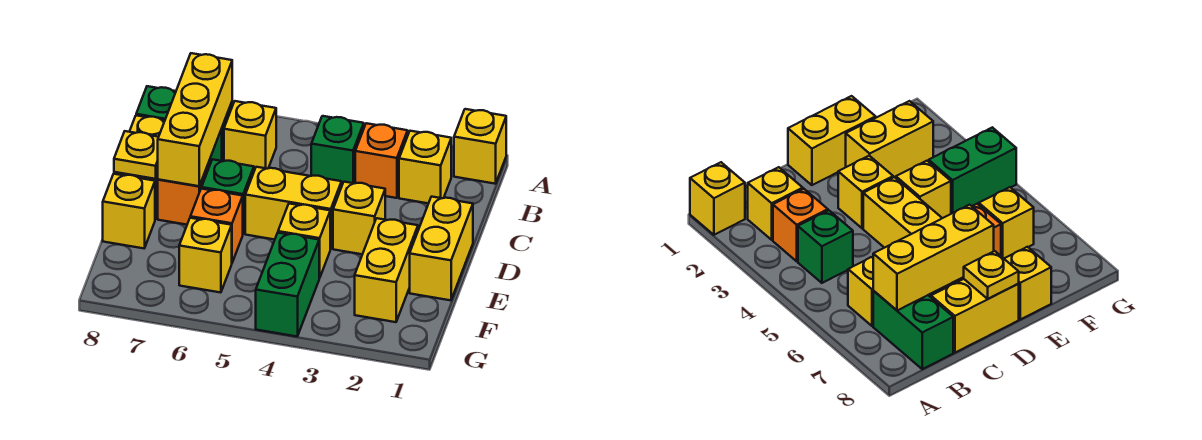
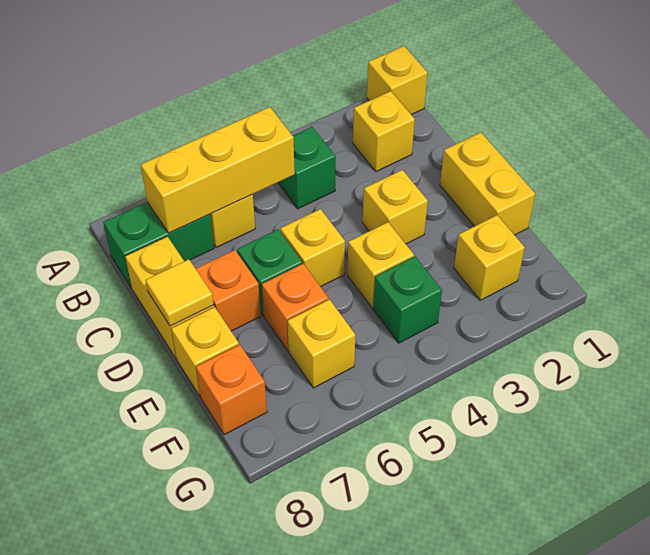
orange 1x1 brick [355,123,408,198] -> orange 1x1 brick moved to [196,345,267,435]
yellow 1x3 brick [157,53,232,186] -> yellow 1x3 brick turned to [141,107,295,233]
yellow 1x2 brick [245,167,342,249] -> yellow 1x1 brick [280,209,345,287]
yellow 1x1 plate [114,131,158,179] -> yellow 1x1 tile [146,259,214,326]
yellow 1x2 brick [355,218,418,322] -> yellow 1x1 brick [454,215,525,300]
green 1x2 brick [256,233,319,336] -> green 1x1 brick [373,256,442,343]

